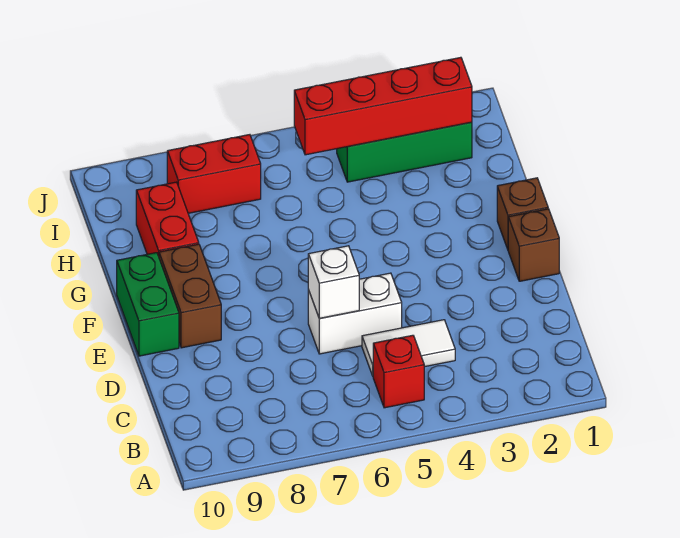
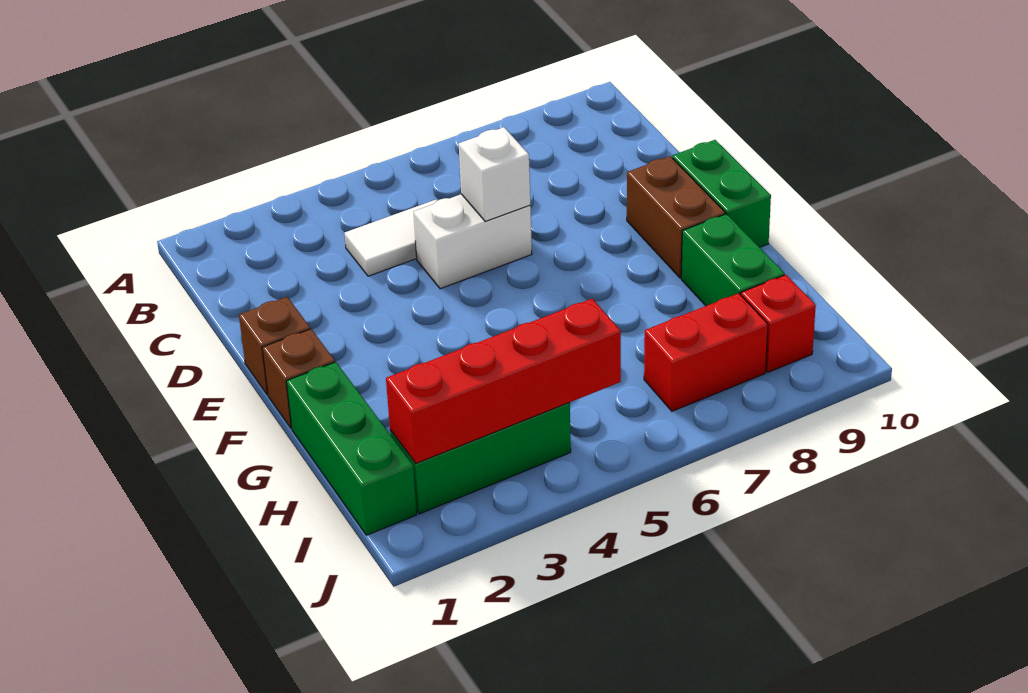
red 1x1 brick [373,335,424,408] -> red 1x1 brick moved to [741,275,816,372]
none -> green 1x3 brick [286,362,417,535]
red 1x2 brick [136,182,199,256] -> green 1x2 brick [681,214,785,306]

